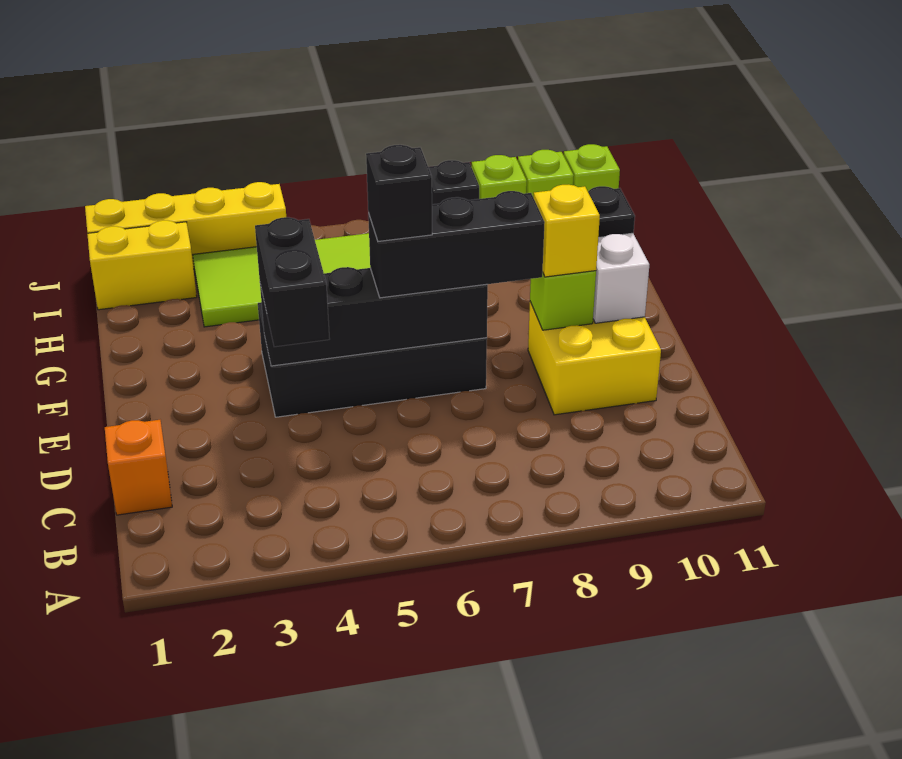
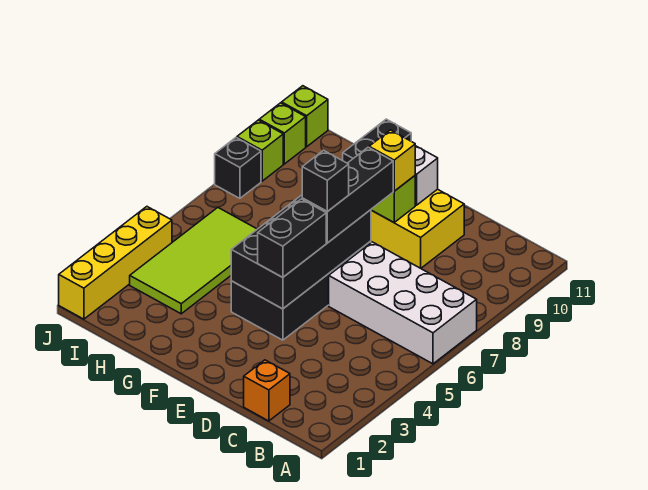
none -> white 2x4 brick [329,242,477,364]
black 1x2 brick [255,217,330,347] -> black 1x2 brick turned to [258,199,326,277]
black 1x4 brick [260,267,488,366] -> black 2x4 brick [231,195,371,309]
yellow 1x2 brick [87,220,197,310] -> none

